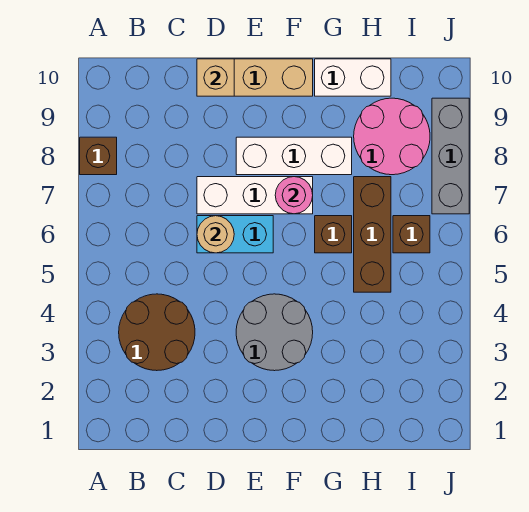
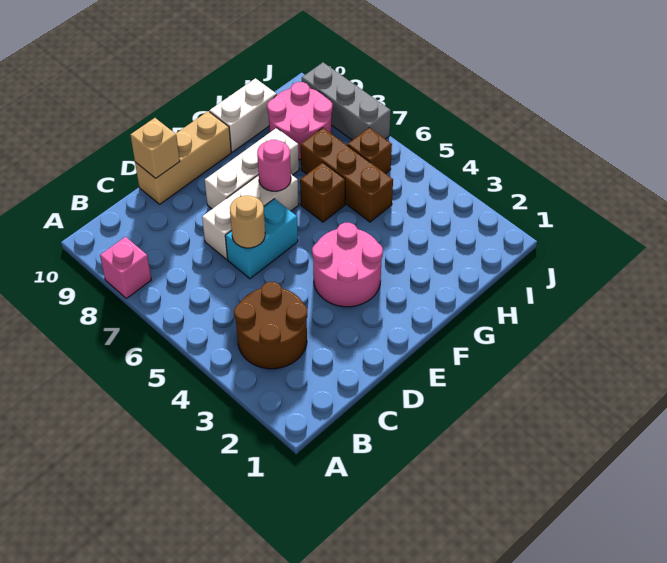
brown 1x1 brick [80,137,117,175] -> pink 1x1 brick [100,237,151,298]
grey 2x2 round brick [236,294,313,371] -> pink 2x2 round brick [312,223,383,307]

